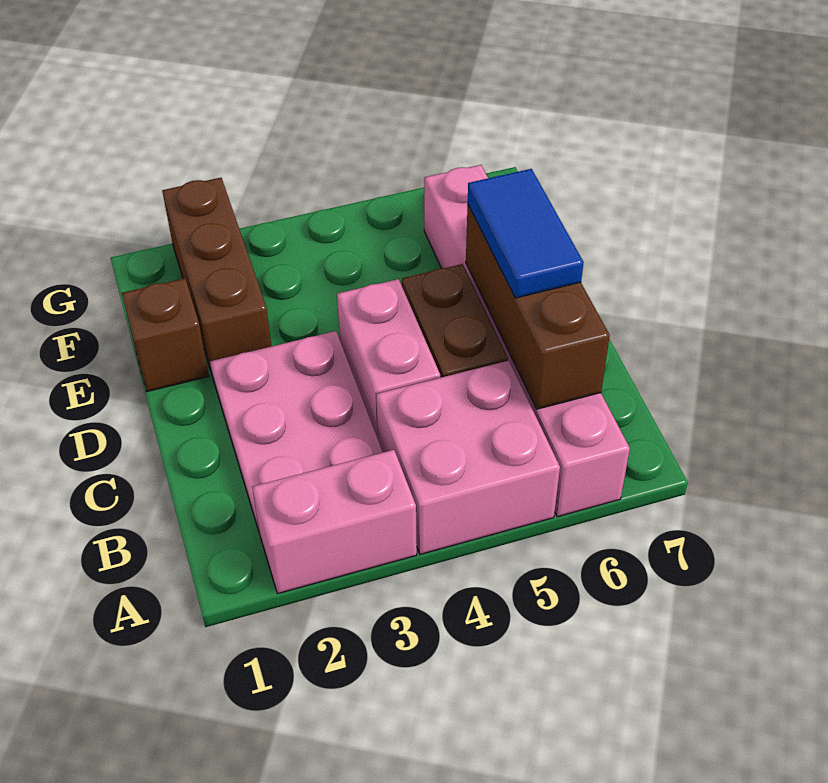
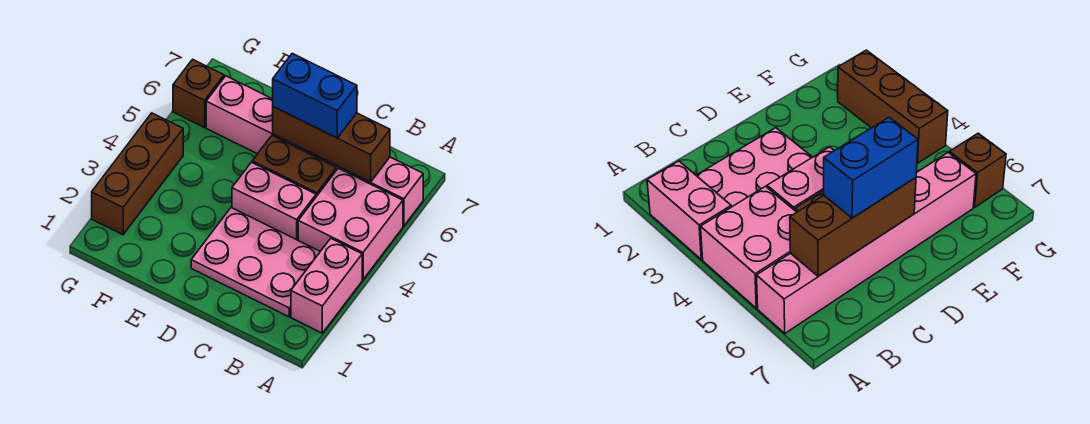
blue 1x2 tile [468,169,584,298] -> blue 1x2 brick [273,53,357,138]
brown 1x1 brick [122,278,209,391] -> brown 1x1 brick moved to [173,59,224,128]
brown 1x3 brick [162,178,271,374] -> brown 1x3 brick turned to [92,113,183,235]

